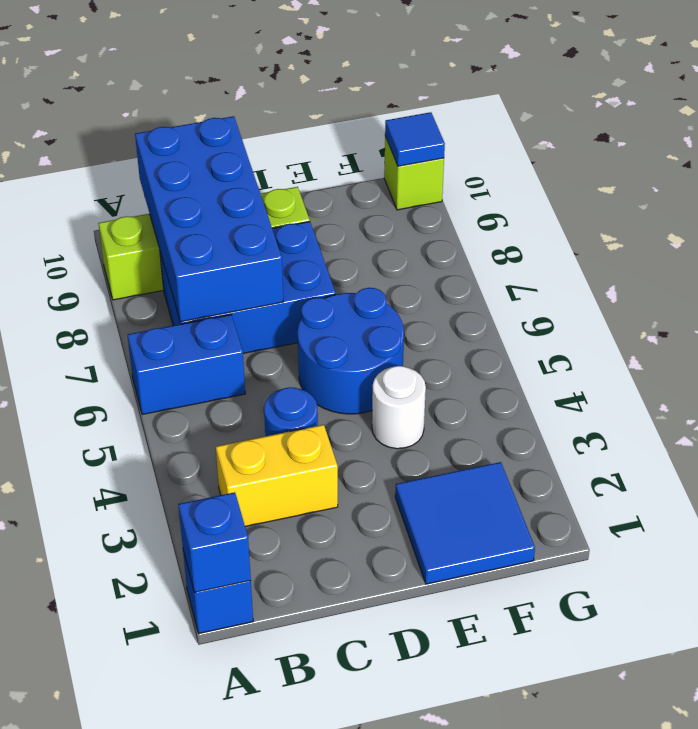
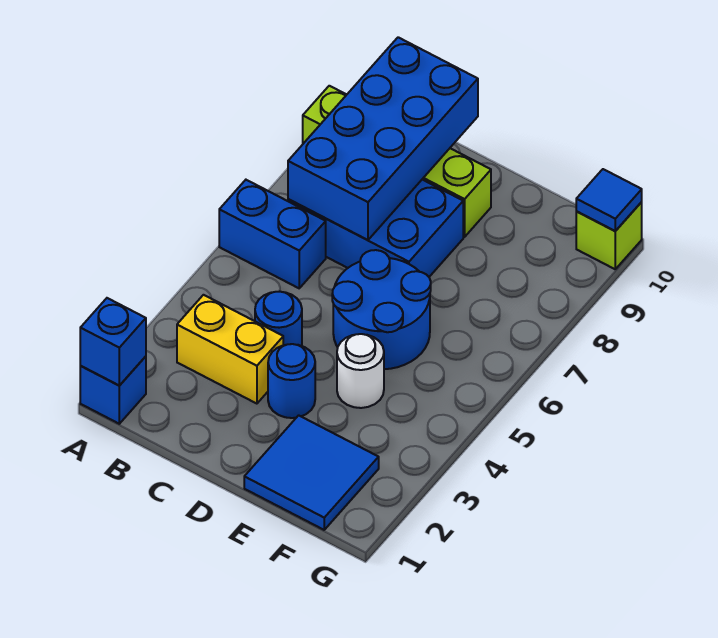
none -> blue 1x1 round brick [268,344,315,418]

